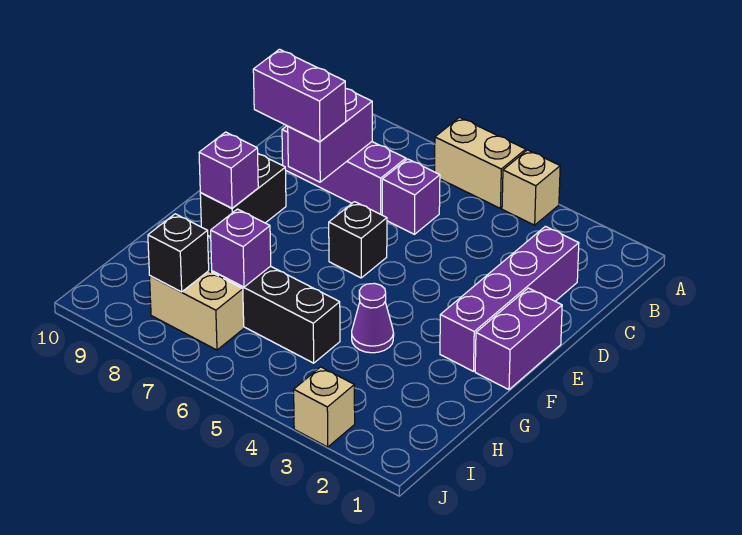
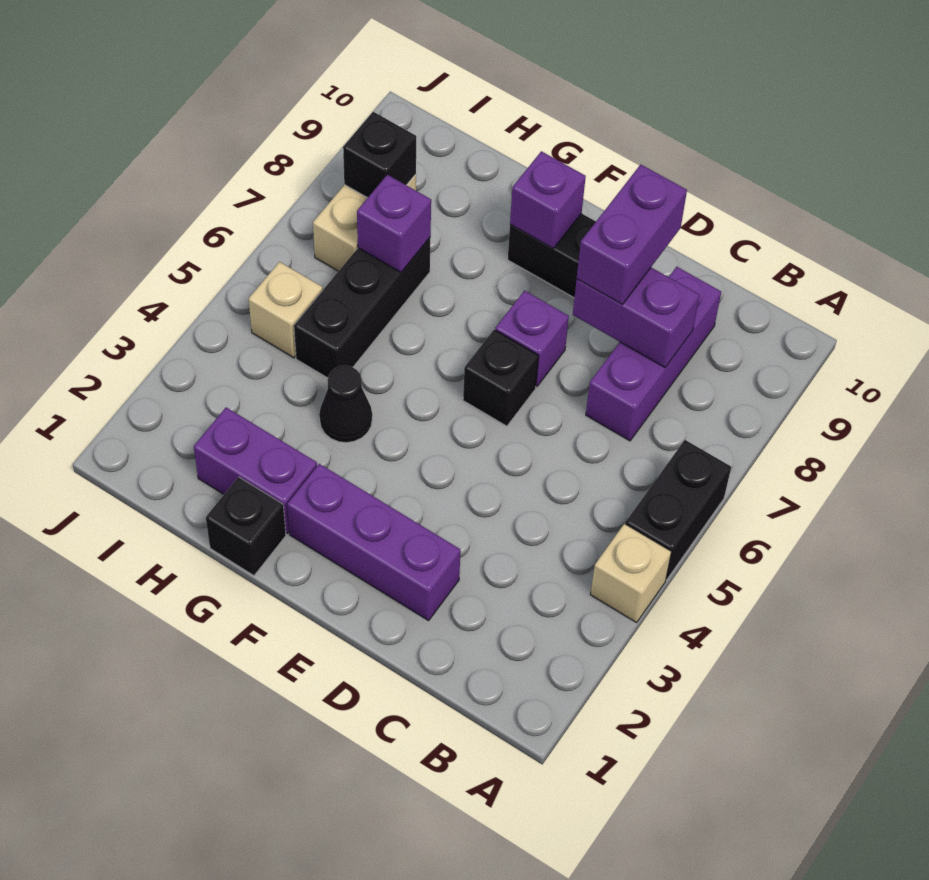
tan 1x2 brick [435,117,526,208] -> black 1x2 brick [625,440,731,580]
purple 1x4 brick [440,226,579,371] -> purple 1x3 brick [287,464,461,621]
purple 1x1 brick [382,159,440,234] -> purple 1x1 brick moved to [495,291,569,387]
purple 1x2 brick [475,288,562,390] -> purple 1x2 brick moved to [194,407,317,533]
none -> black 1x1 brick [206,477,286,576]
purple 1x1 cone [352,283,394,353] -> black 1x1 cone [319,366,372,443]
tan 1x1 brick [294,367,355,447] -> tan 1x1 brick moved to [249,262,323,358]

